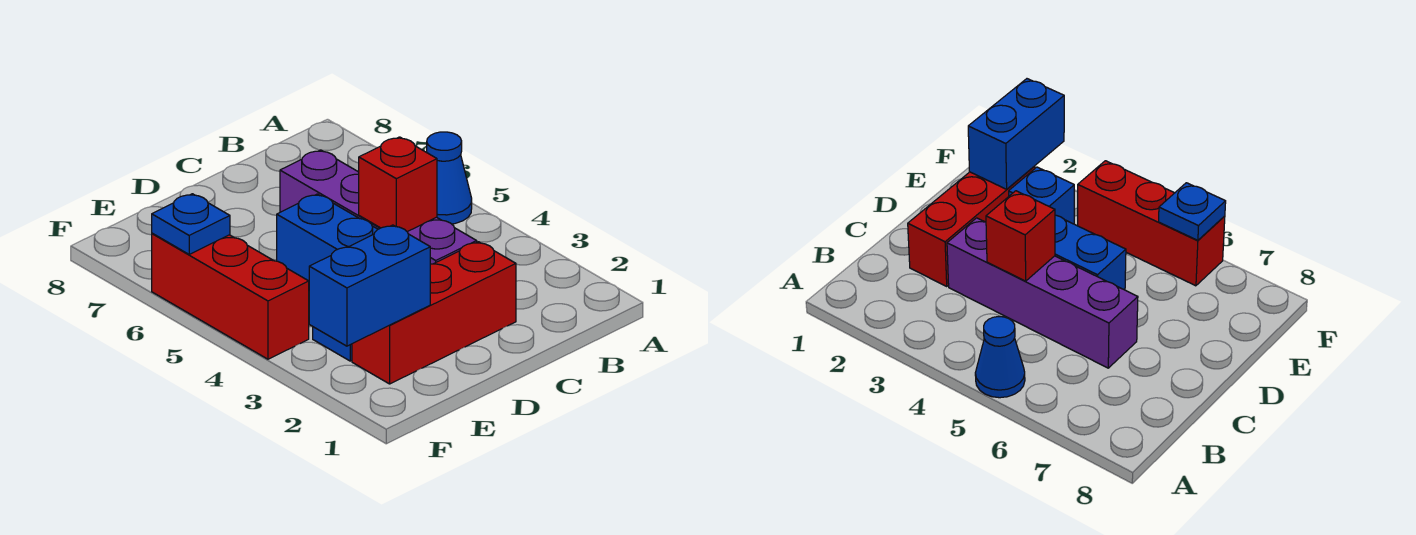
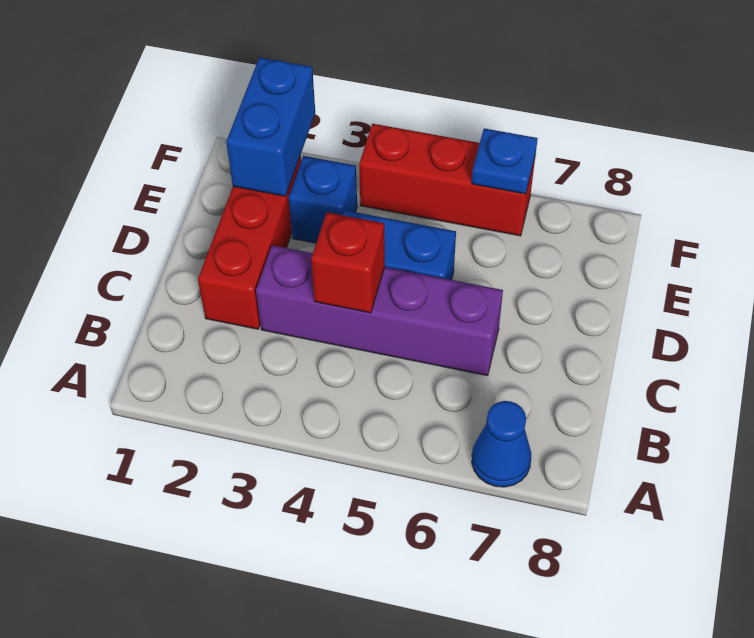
blue 1x1 cone [427,132,472,224] -> blue 1x1 cone moved to [472,401,531,487]

